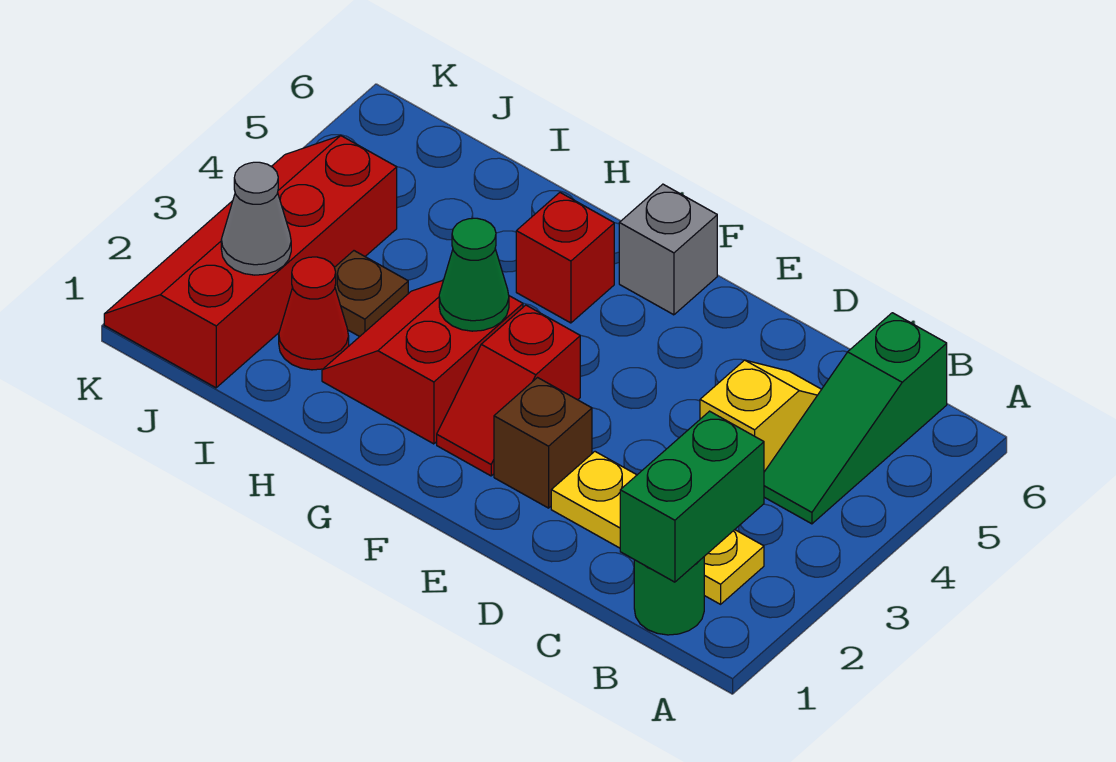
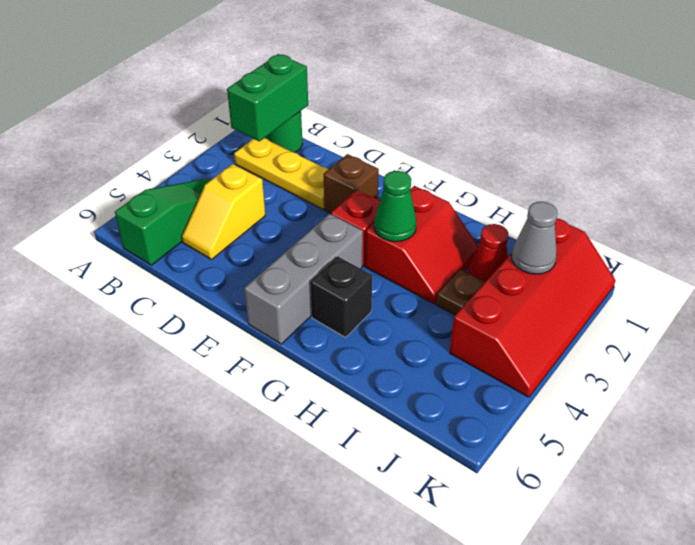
grey 1x1 brick [619,184,717,315] -> grey 1x3 brick [244,214,363,344]
red 1x1 brick [516,193,614,323] -> black 1x1 brick [310,256,372,337]

